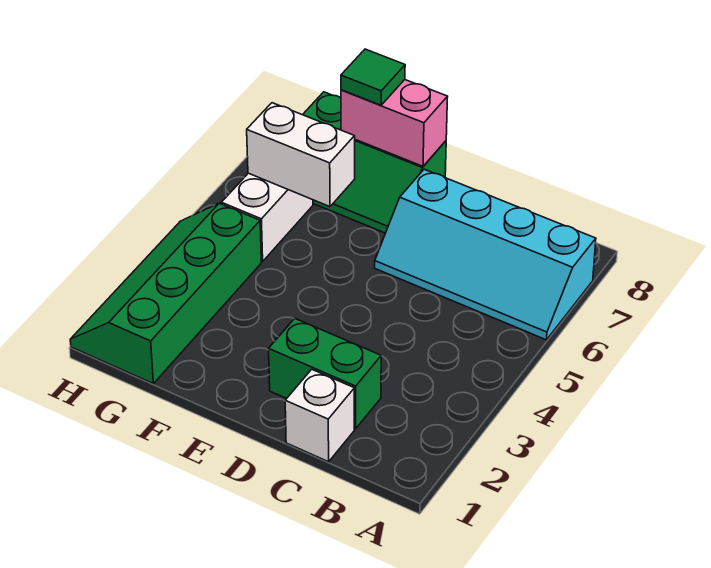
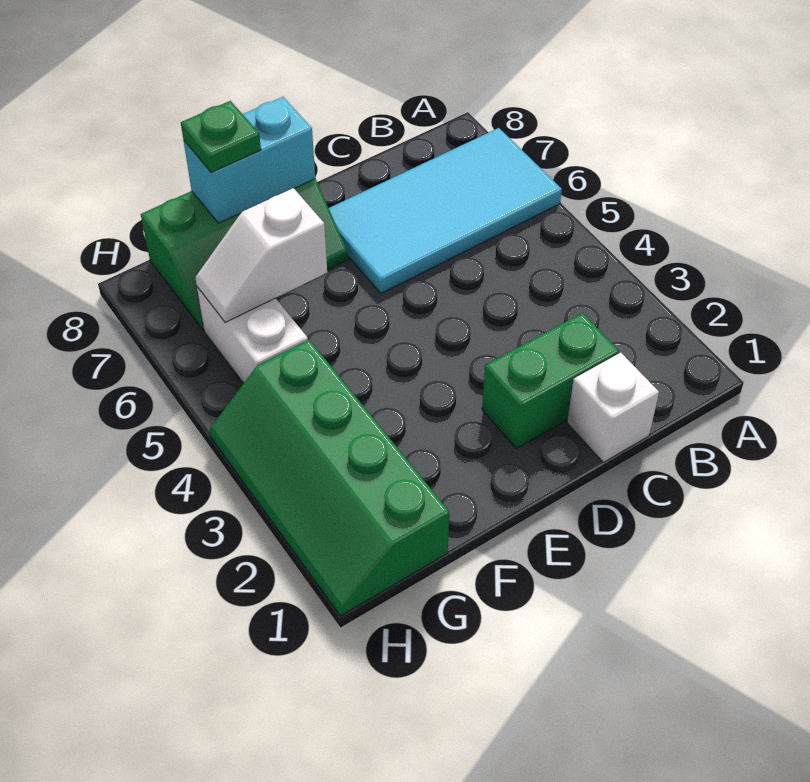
cyan 2x4 slope [375,169,596,340] -> cyan 2x4 tile [329,128,562,293]
pink 1x2 brick [341,80,448,166] -> cyan 1x2 brick [184,97,315,223]
white 1x2 brick [247,103,355,207] -> white 1x2 slope [195,188,327,322]
green 1x1 tile [341,49,405,105] -> green 1x1 plate [181,101,261,173]

